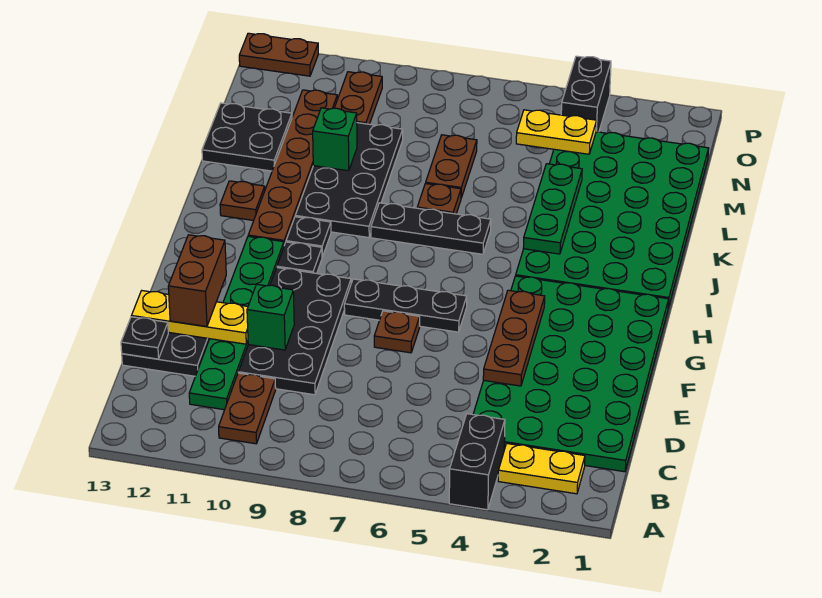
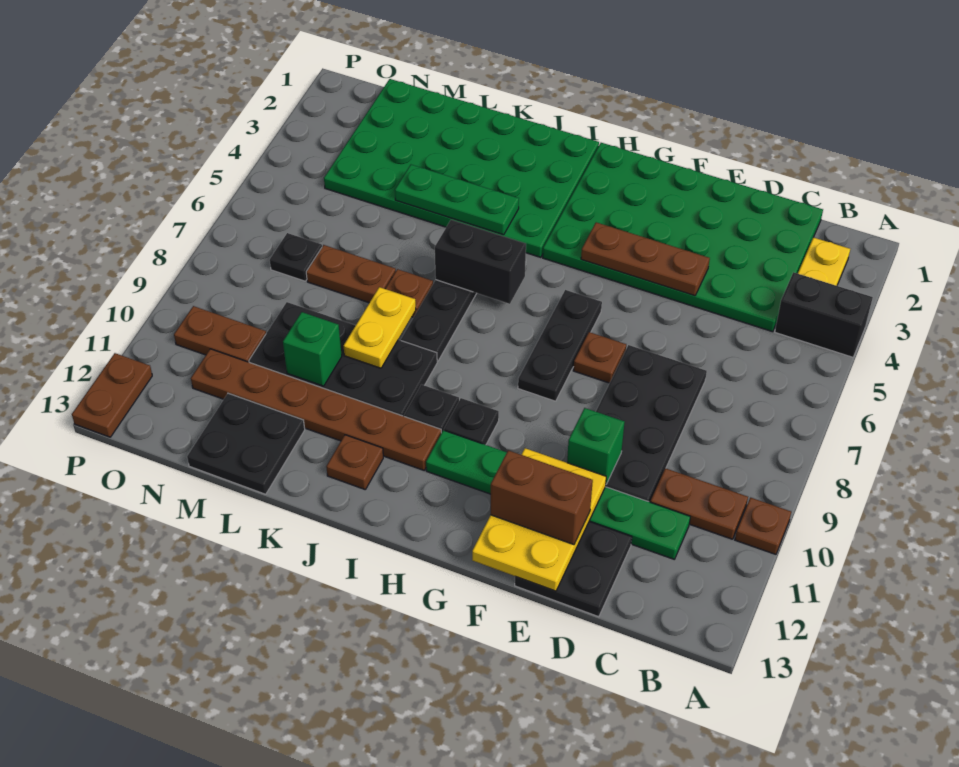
none -> brown 1x1 plate [735,498,791,554]
black 2x4 plate [238,268,351,395] -> black 2x4 plate turned to [596,345,707,502]
black 1x1 plate [121,317,168,359] -> black 1x1 plate moved to [270,233,322,281]
yellow 1x3 plate [132,291,248,344] -> yellow 2x3 plate [472,448,606,591]
yellow 1x2 plate [516,110,597,154] -> yellow 1x2 plate moved to [344,287,416,368]
black 1x2 brick [561,56,611,132] -> black 1x2 brick moved to [435,220,526,304]

